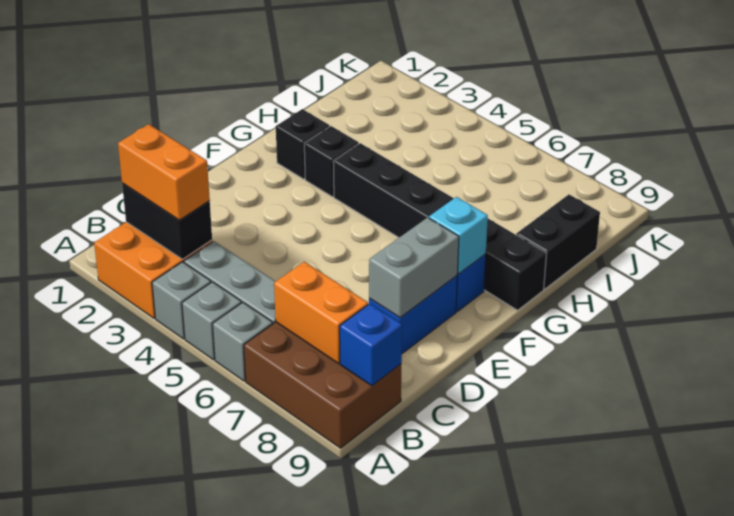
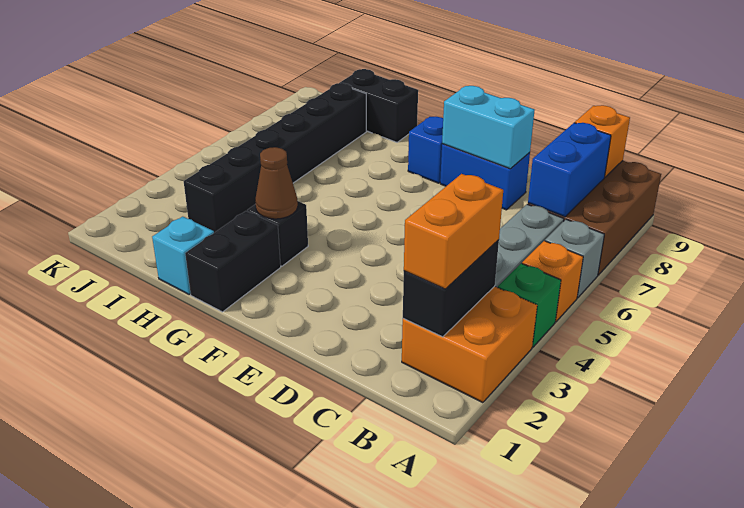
grey 1x1 brick [152,262,211,339] -> green 1x1 brick [498,263,561,347]
grey 1x1 brick [182,282,241,360] -> orange 1x1 brick [522,241,583,322]
orange 1x2 brick [274,262,368,363] -> blue 1x2 brick [528,123,611,217]
blue 1x1 brick [340,304,402,386] -> orange 1x1 brick [575,105,630,177]
grey 1x2 brick [369,217,459,318] -> cyan 1x2 brick [442,86,535,169]
cyan 1x1 brick [429,197,488,274] -> cyan 1x1 brick moved to [152,217,214,294]
black 1x1 brick [276,109,330,179] -> black 1x2 brick [185,211,281,312]
none -> brown 1x1 cone [255,147,298,219]
black 1x6 brick [333,143,546,310] -> black 1x6 brick moved to [184,83,366,233]

